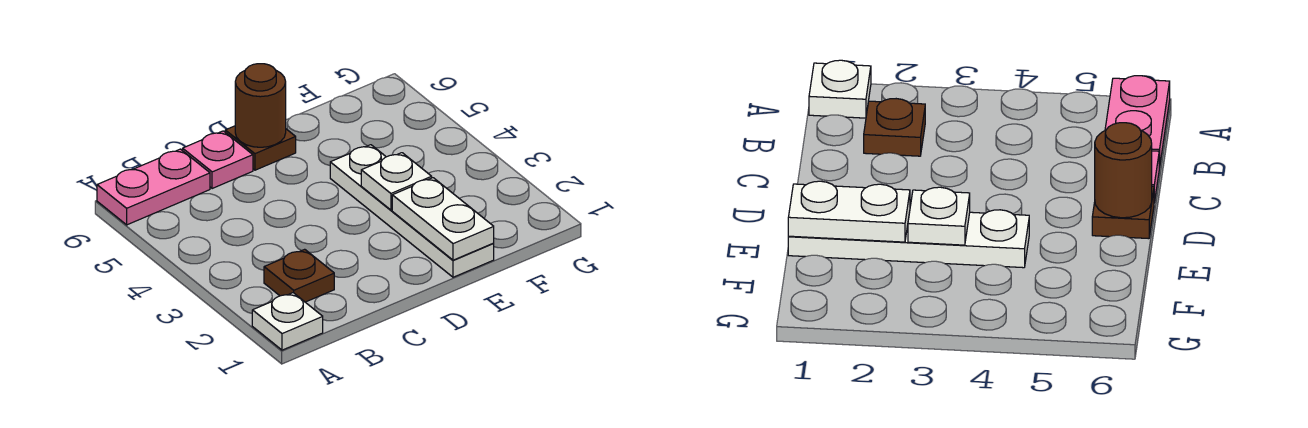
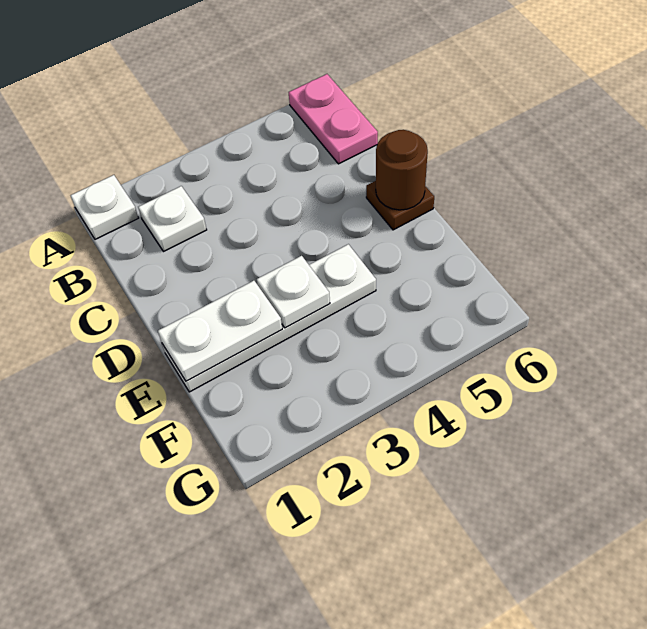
brown 1x1 plate [264,249,334,302] -> white 1x1 plate [138,186,207,252]
pink 1x1 plate [183,131,253,189] -> none

